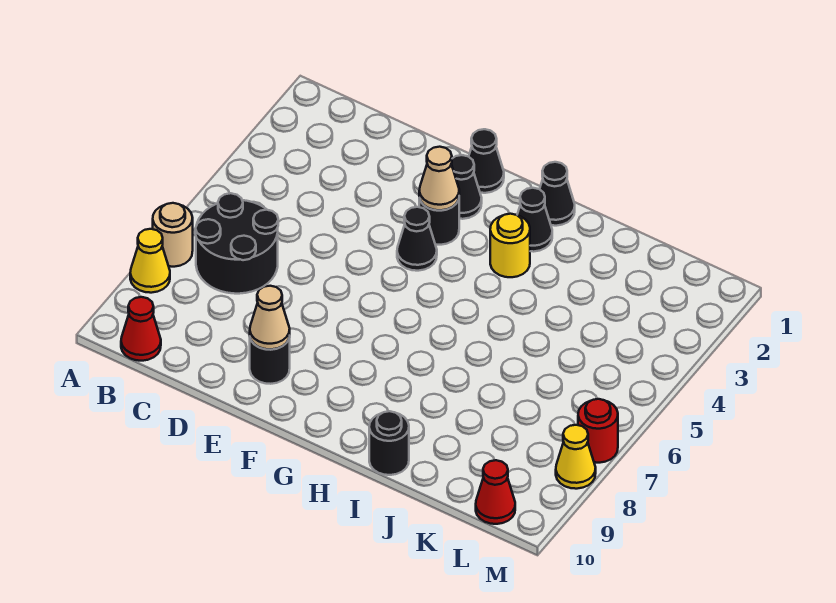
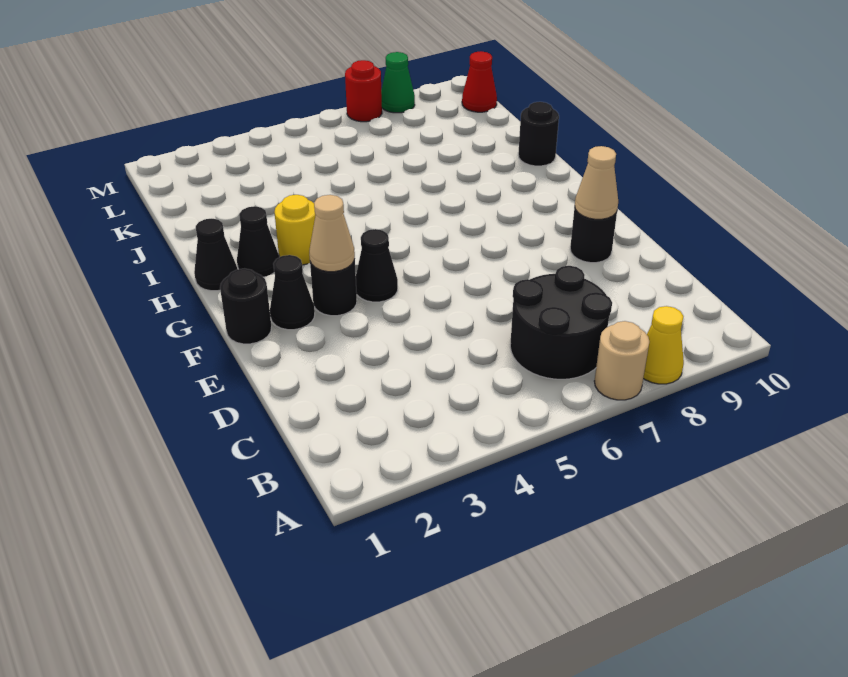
red 1x1 cone [121,297,161,361] -> none
black 1x1 cone [469,129,504,193] -> black 1x1 round brick [220,268,271,344]
yellow 1x1 cone [556,425,596,489] -> green 1x1 cone [381,52,415,113]

